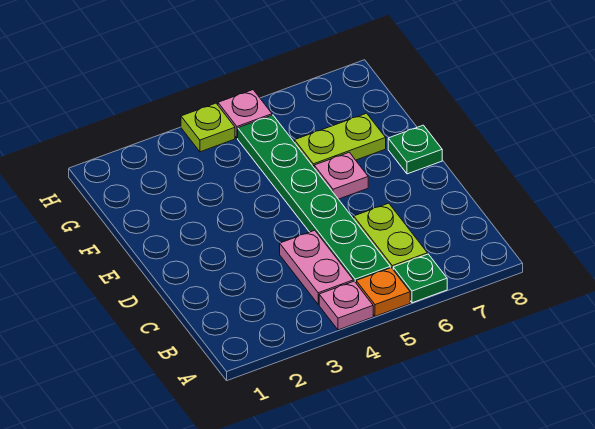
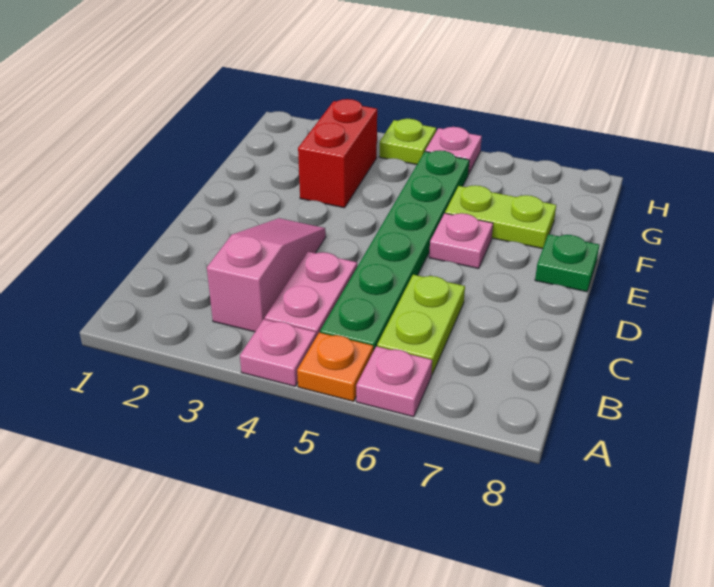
green 1x1 plate [393,254,447,303] -> pink 1x1 plate [356,346,432,417]
none -> pink 1x3 slope [207,218,326,332]
none -> red 1x2 brick [298,99,377,208]

